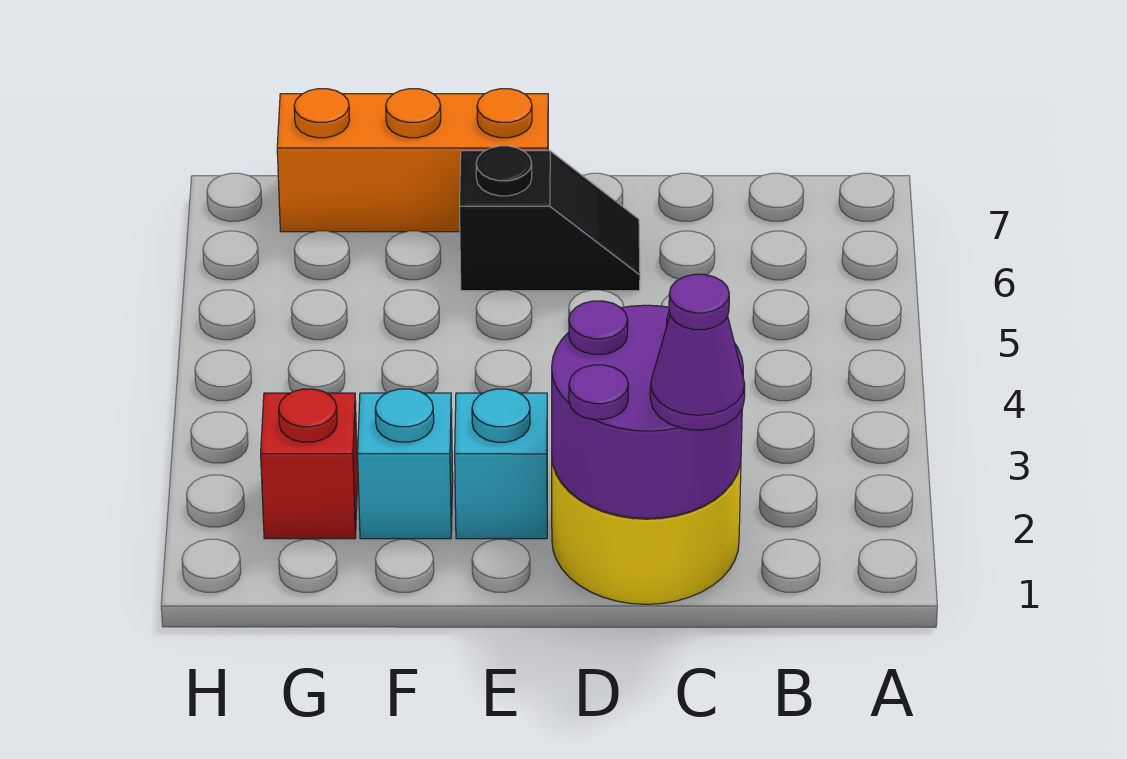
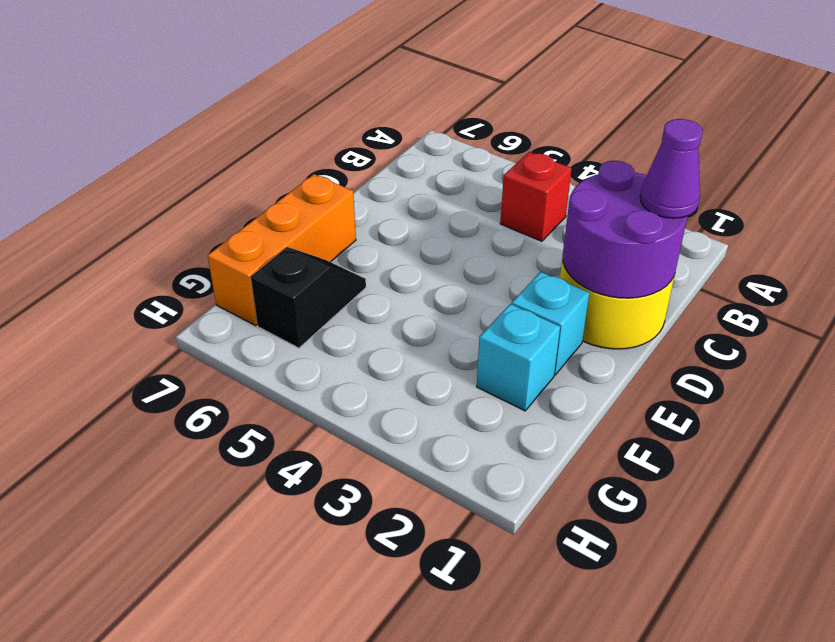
black 1x2 slope [460,146,640,291] -> black 1x2 slope moved to [251,247,366,348]
red 1x1 brick [261,389,358,539] -> red 1x1 brick moved to [500,152,572,241]

